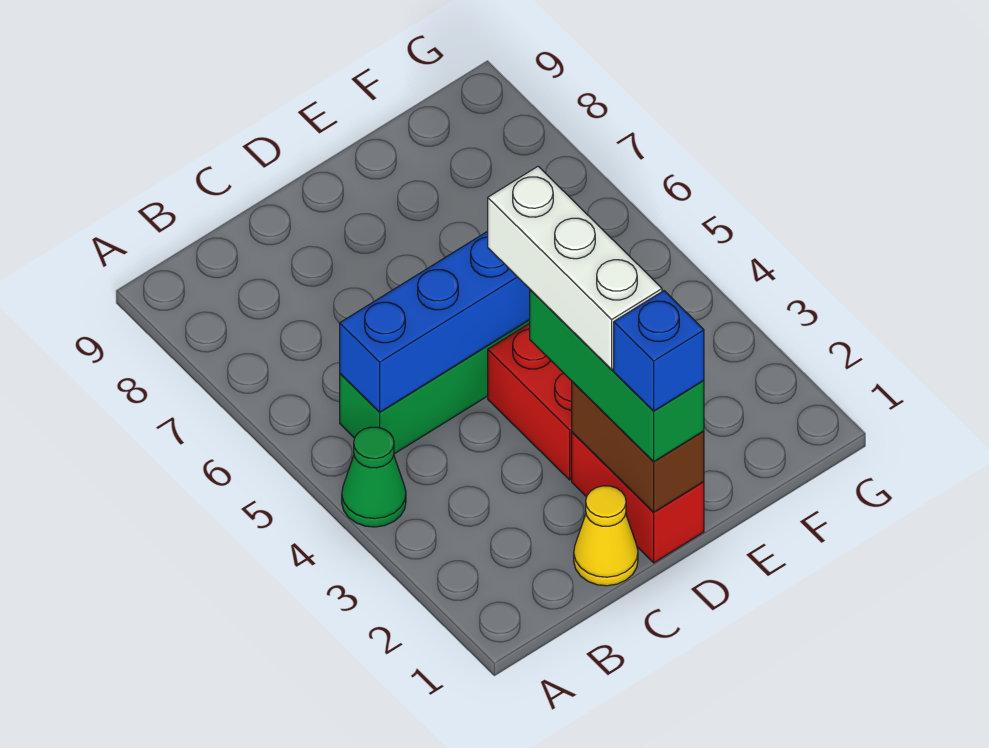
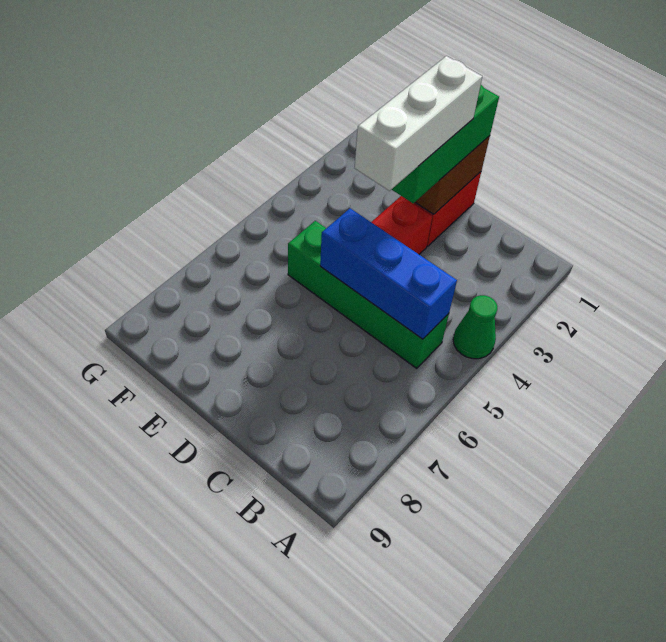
yellow 1x1 cone [574,486,638,586] -> none
blue 1x1 brick [614,291,704,411] -> none

